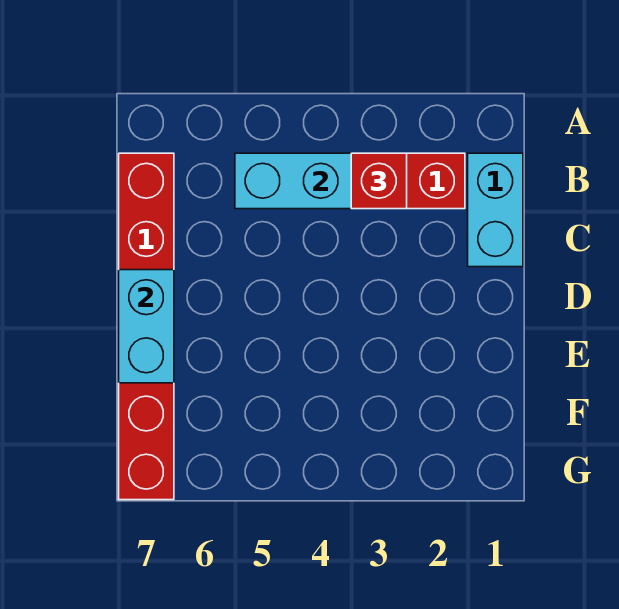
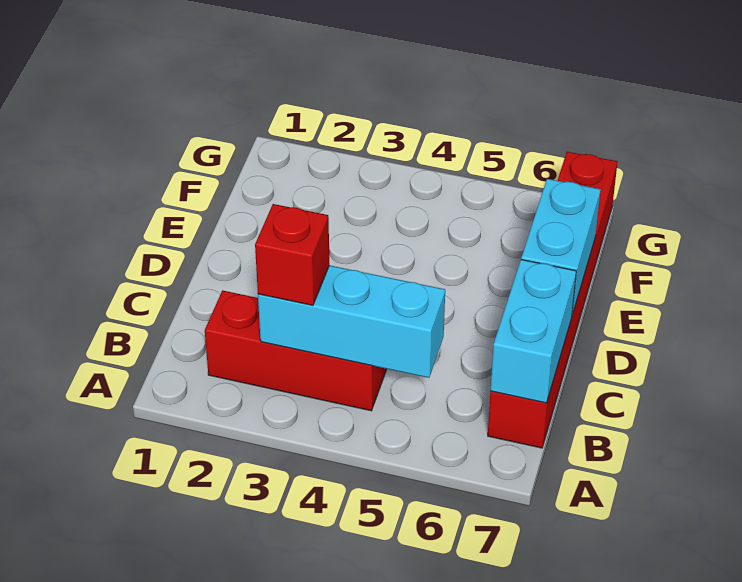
cyan 1x2 brick [468,153,523,267] -> cyan 1x2 brick moved to [491,260,576,403]

